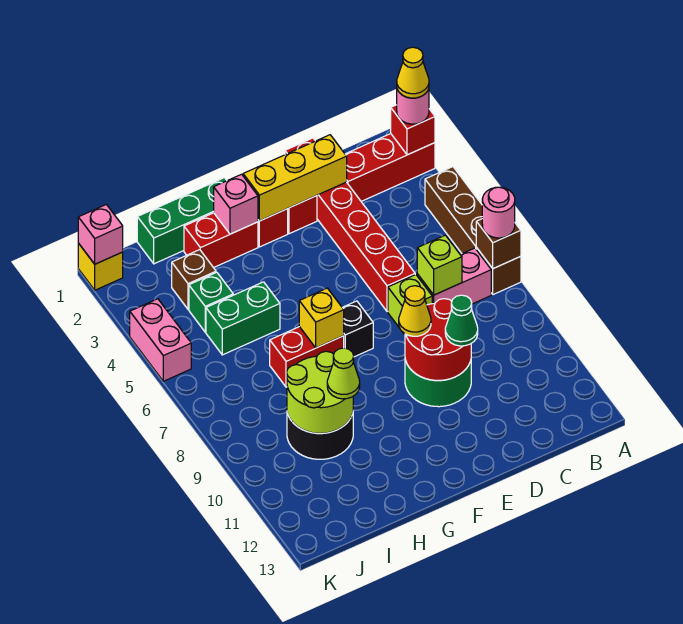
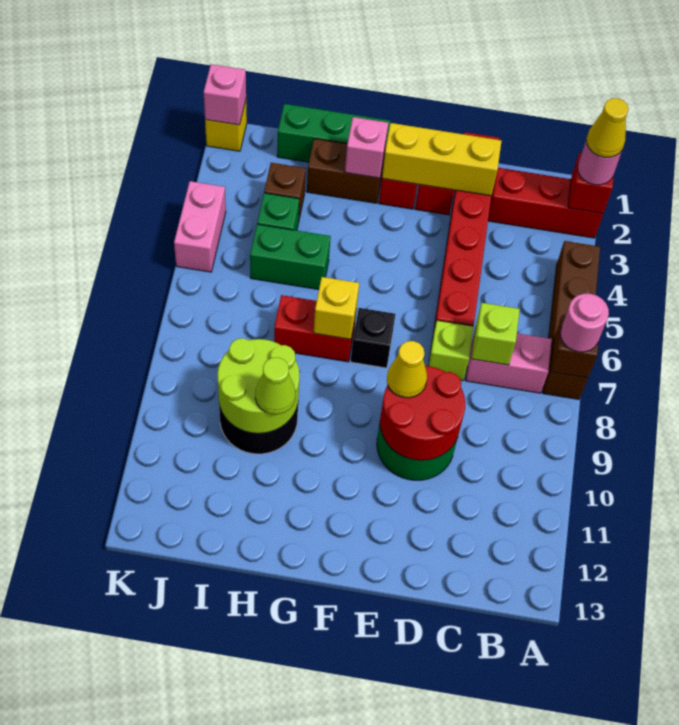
green 1x1 cone [445,295,478,346] -> none
red 1x2 brick [184,213,258,268] -> brown 1x2 brick [307,139,385,203]

